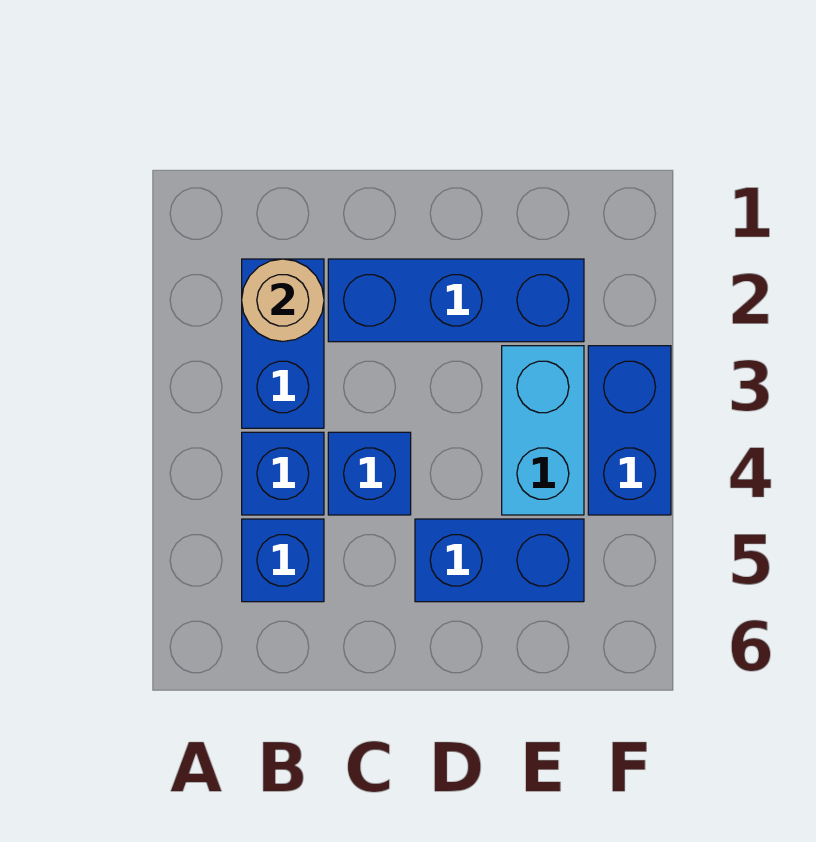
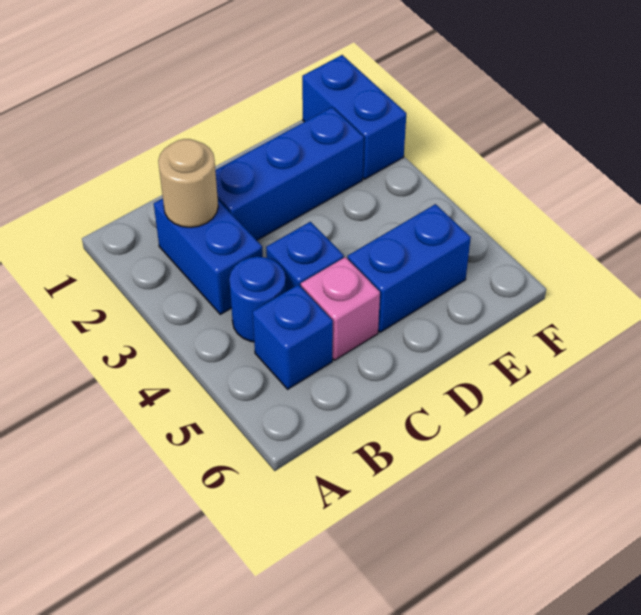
blue 1x1 brick [242,432,324,515] -> blue 1x1 round brick [229,257,286,342]
none -> pink 1x1 brick [301,257,380,360]
cyan 1x2 brick [502,346,584,515] -> none
blue 1x2 brick [588,346,671,515] -> blue 1x2 brick moved to [302,55,406,179]

